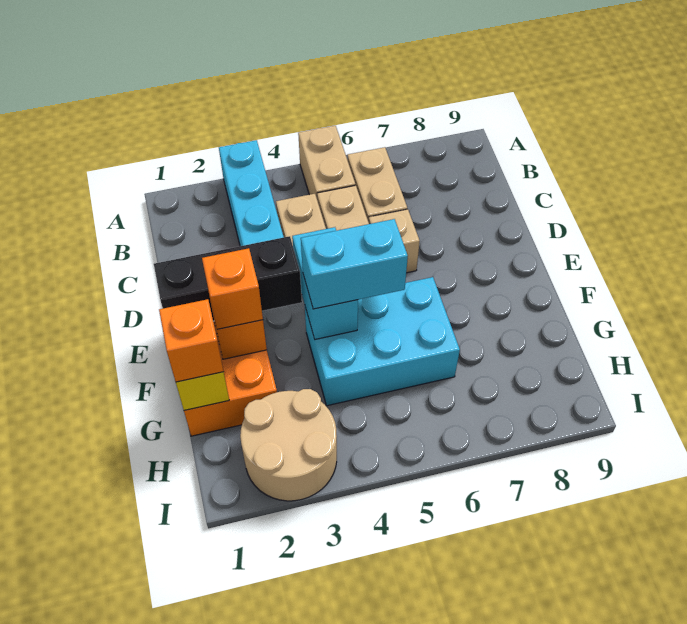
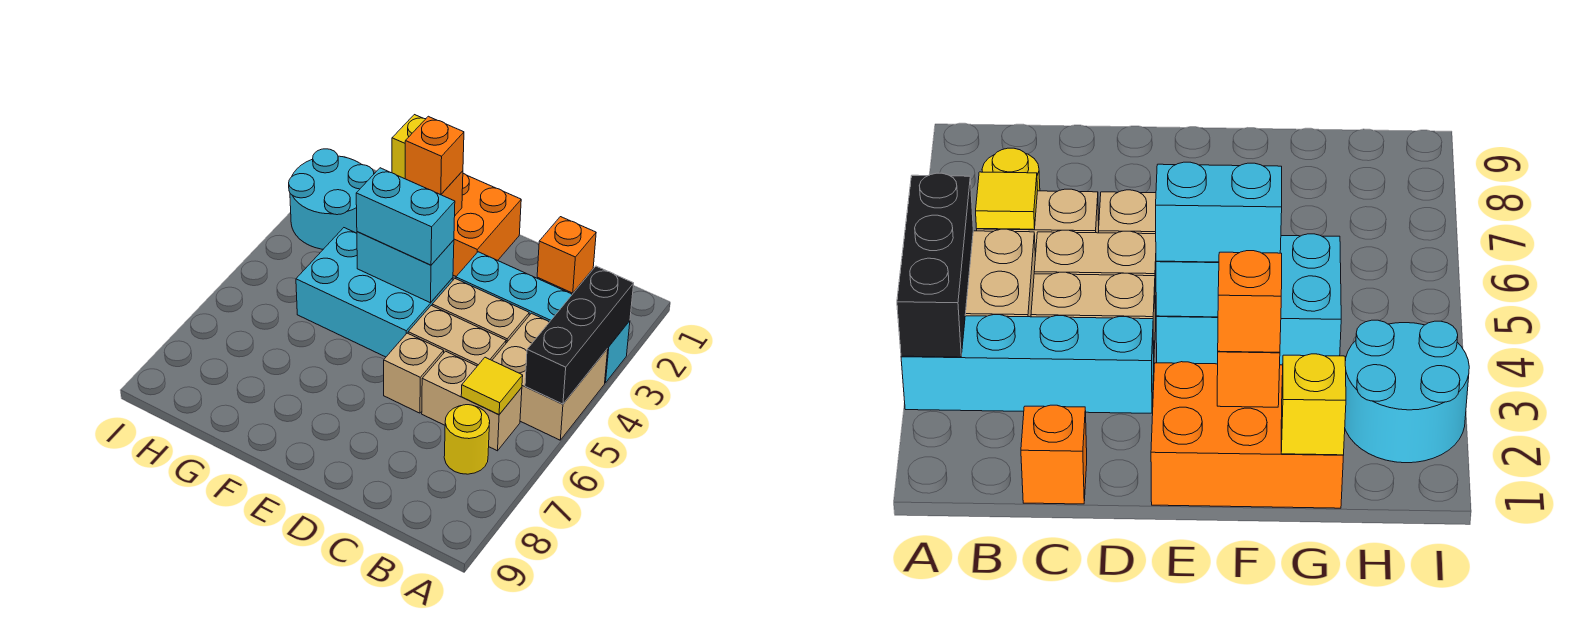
tan 1x2 brick [298,126,355,198] -> tan 2x2 brick [492,313,608,440]
none -> yellow 1x1 tile [461,357,523,414]
none -> yellow 1x1 round brick [444,405,490,474]
black 1x3 brick [154,236,302,321] -> black 1x3 brick moved to [525,266,634,404]
cyan 2x3 brick [305,277,460,406] -> cyan 2x3 brick turned to [296,228,453,357]
cyan 1x2 brick [301,219,408,309] -> cyan 1x2 brick turned to [356,168,455,265]
orange 1x1 brick [159,299,223,382] -> orange 1x1 brick moved to [537,217,596,293]
tan 2x2 round brick [240,389,337,501] -> cyan 2x2 round brick [289,149,374,249]

